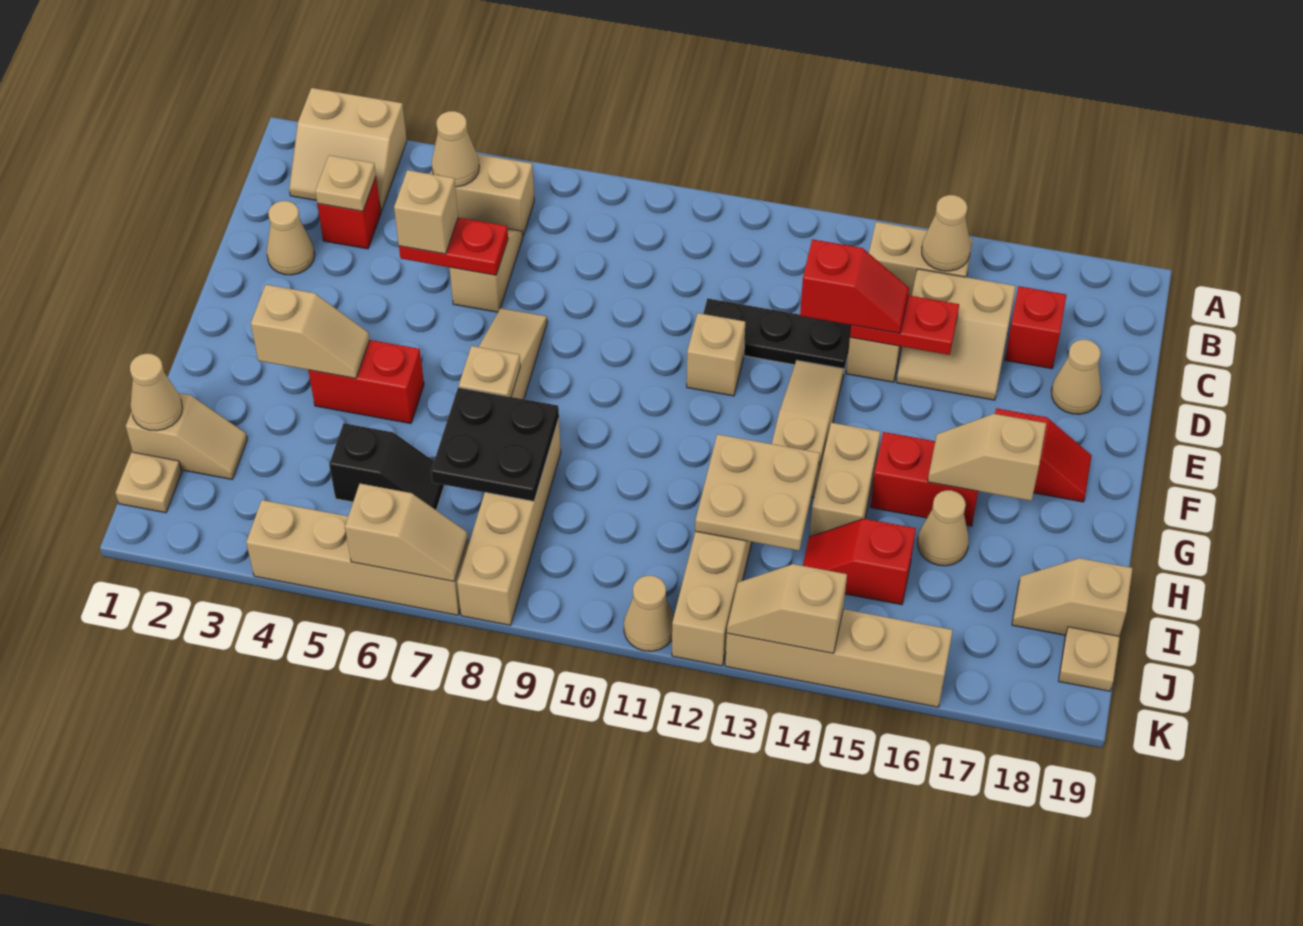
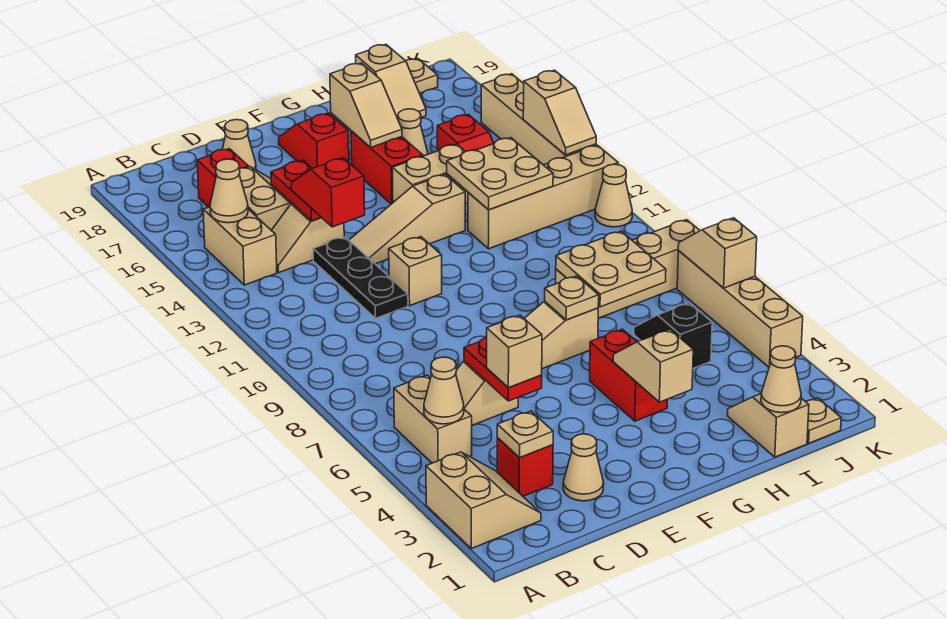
black 2x2 plate [431,387,559,501] -> tan 2x2 plate [556,231,666,307]

